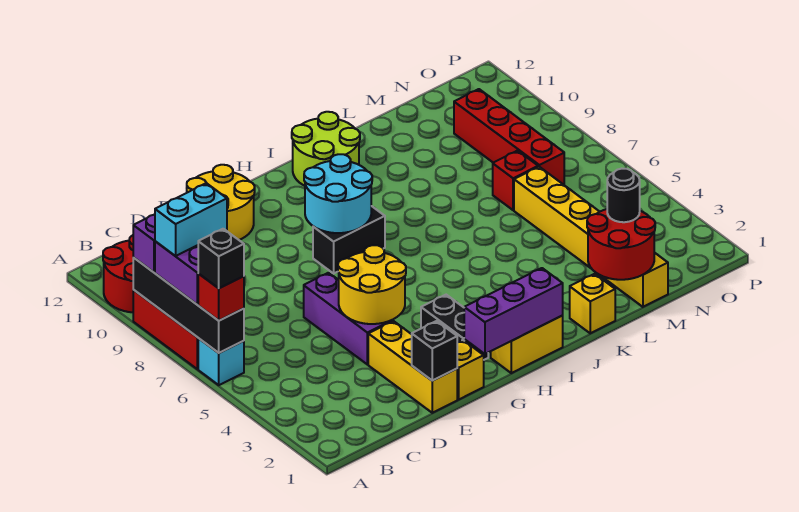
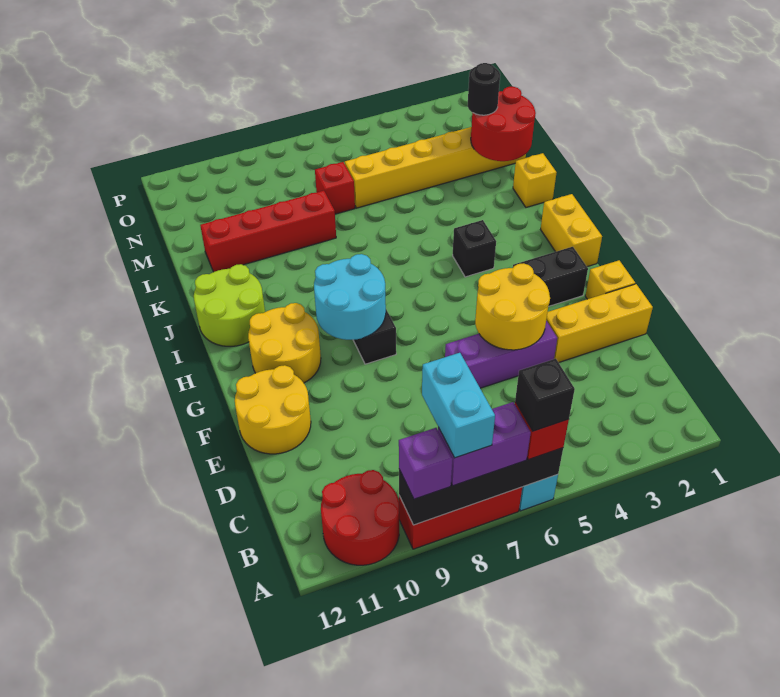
black 1x1 brick [412,321,457,381] -> black 1x1 brick moved to [453,220,496,277]
purple 1x3 brick [464,268,563,354] -> none
none -> yellow 2x2 round brick [248,303,321,383]
red 1x4 brick [454,89,564,185] -> red 1x4 brick moved to [200,191,336,272]

